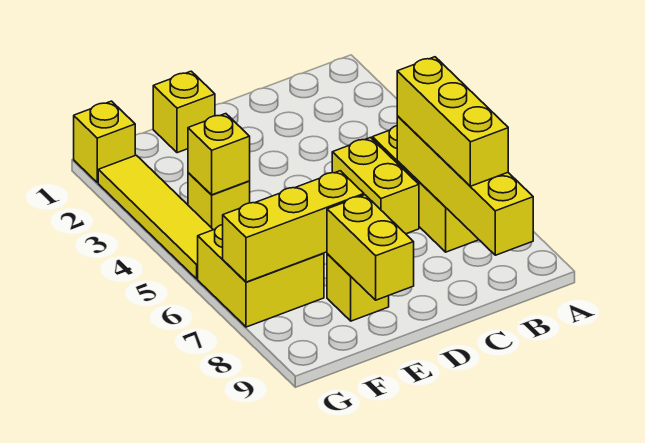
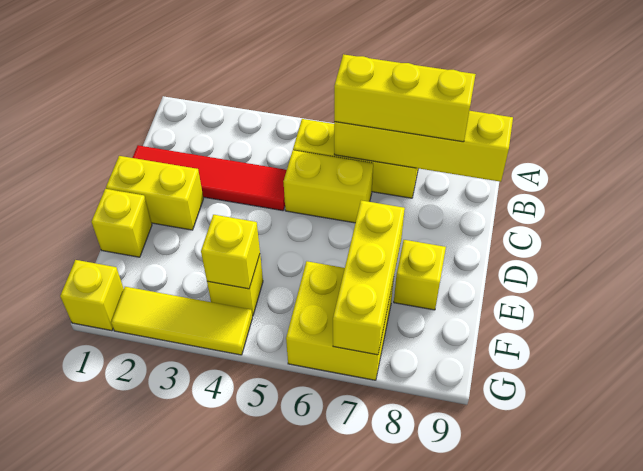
none -> red 1x4 tile [133,145,287,211]
yellow 1x2 brick [327,195,414,300] -> yellow 1x2 brick moved to [106,156,203,230]
yellow 1x4 tile [98,155,213,279] -> yellow 1x3 tile [111,287,252,355]

